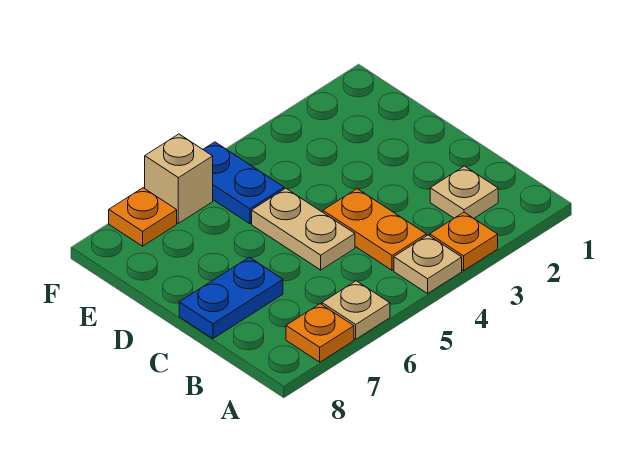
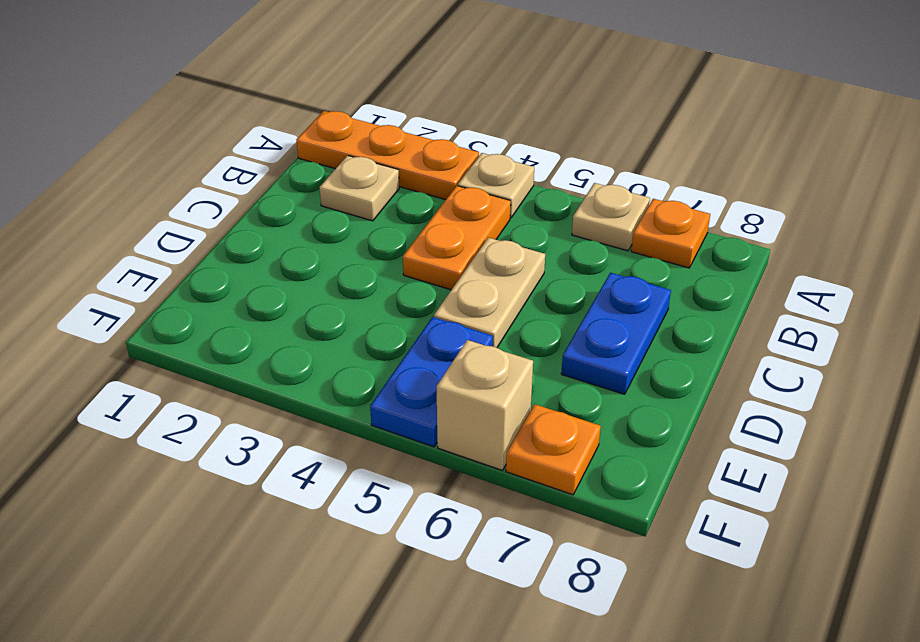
orange 1x1 plate [430,212,498,271] -> orange 1x3 plate [297,111,479,200]
blue 1x2 plate [179,257,283,339] -> blue 1x2 plate turned to [561,273,671,394]

